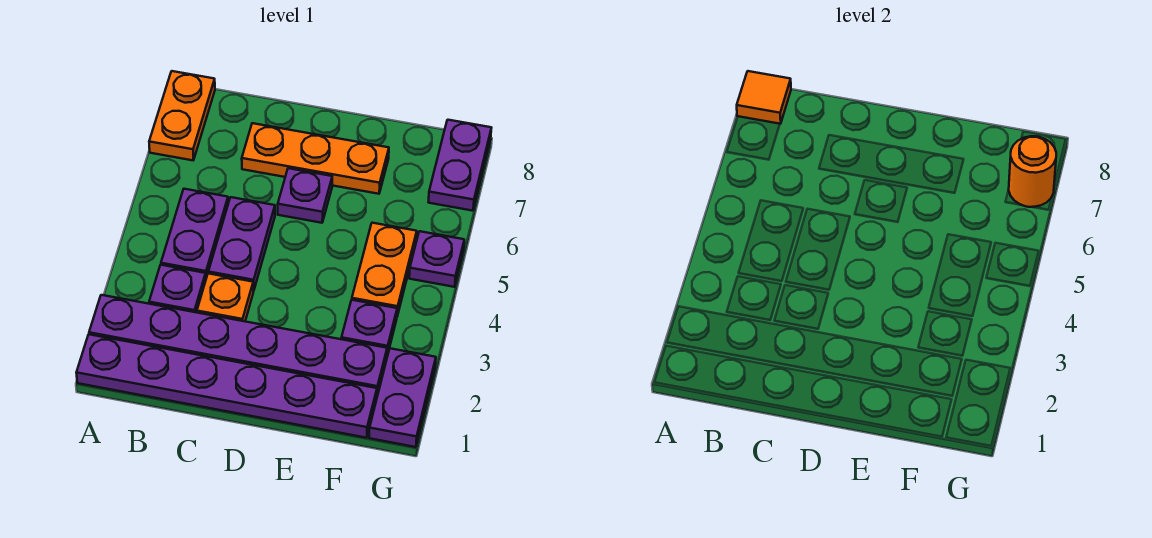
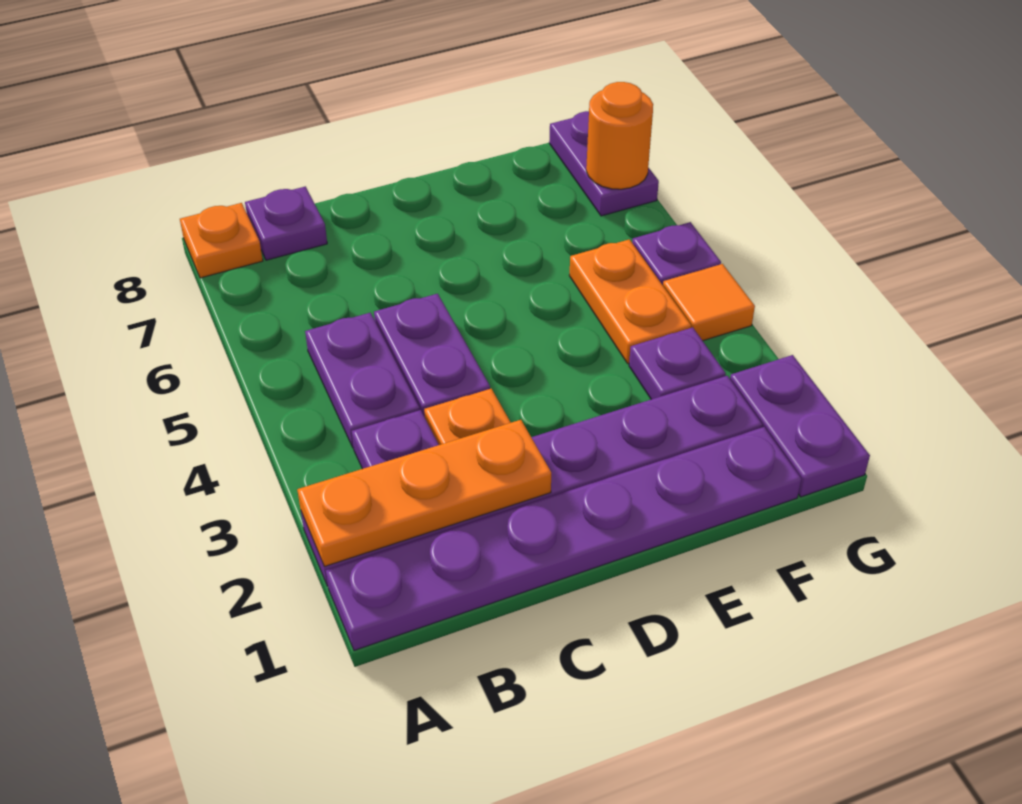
orange 1x2 plate [149,71,215,160] -> orange 1x1 plate [180,203,263,278]
orange 1x1 tile [737,71,791,124] -> orange 1x1 tile moved to [663,264,755,341]
orange 1x3 plate [242,123,389,194] -> orange 1x3 plate moved to [297,420,551,567]
purple 1x1 plate [278,168,332,223] -> purple 1x1 plate moved to [245,186,327,260]

